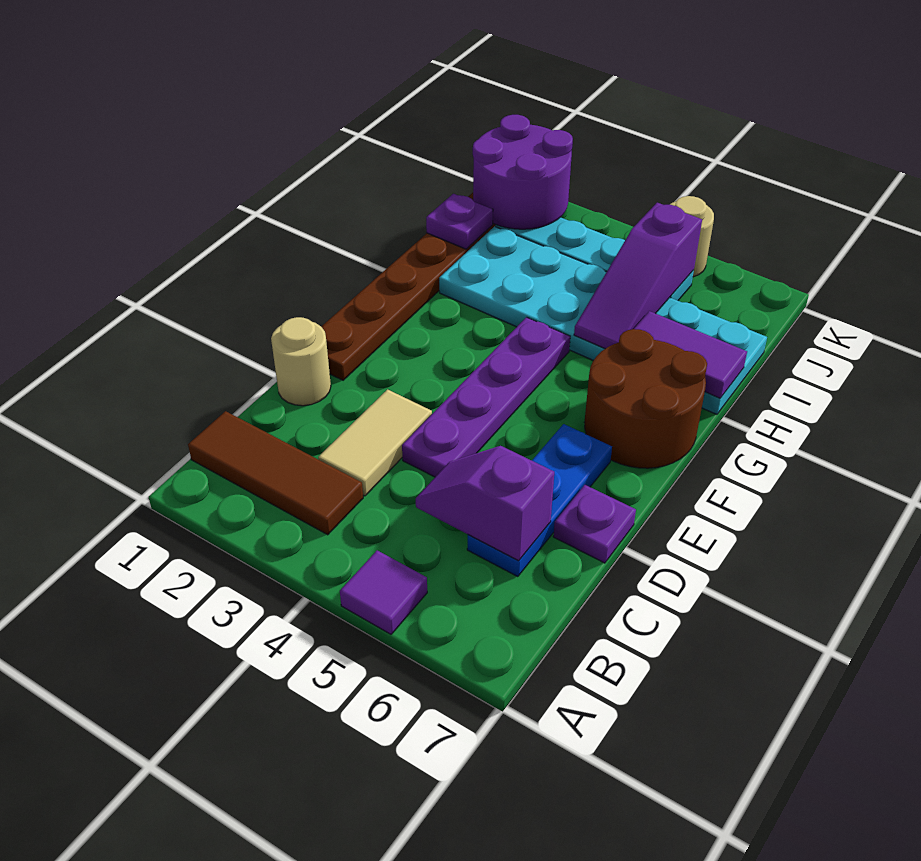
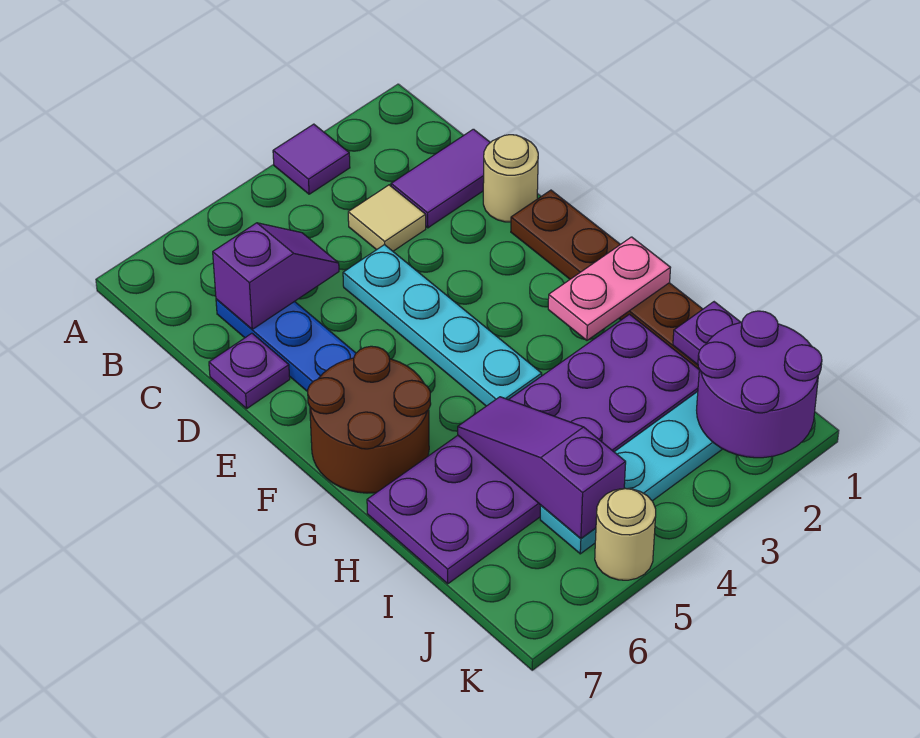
purple 1x1 tile [340,550,427,634] -> purple 1x1 tile moved to [273,124,350,194]
brown 1x3 tile [188,411,363,535] -> none
tan 1x2 tile [318,389,432,496] -> tan 1x1 tile [348,185,426,251]
purple 1x4 plate [402,317,570,477] -> cyan 1x4 plate [343,245,542,406]
none -> pink 1x2 plate [548,237,670,340]
cyan 2x6 plate [439,226,767,414] -> purple 2x6 plate [367,314,699,584]
purple 1x2 tile [634,311,747,398] -> purple 1x2 tile moved to [391,129,490,228]

